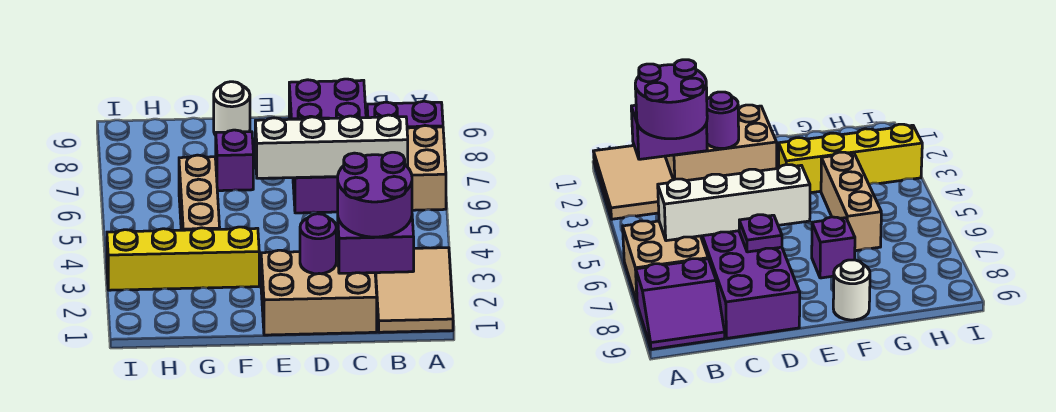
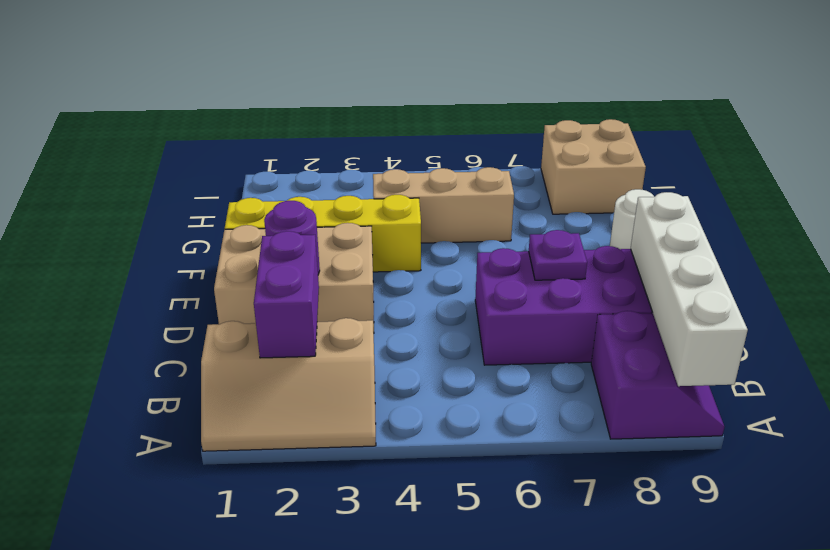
tan 2x3 tile [375,248,453,332] -> tan 2x3 slope [201,318,376,451]
tan 2x2 brick [407,126,446,210] -> tan 2x2 brick moved to [541,119,646,214]
purple 2x2 round brick [338,152,412,237] -> none
white 1x4 brick [255,115,408,178] -> white 1x4 brick moved to [631,192,748,386]
tan 2x3 brick [261,250,377,335] -> tan 2x3 brick turned to [214,223,374,333]
yellow 1x4 brick [107,227,259,290] -> yellow 1x4 brick turned to [225,195,421,272]
purple 1x1 brick [216,130,253,191] -> none

